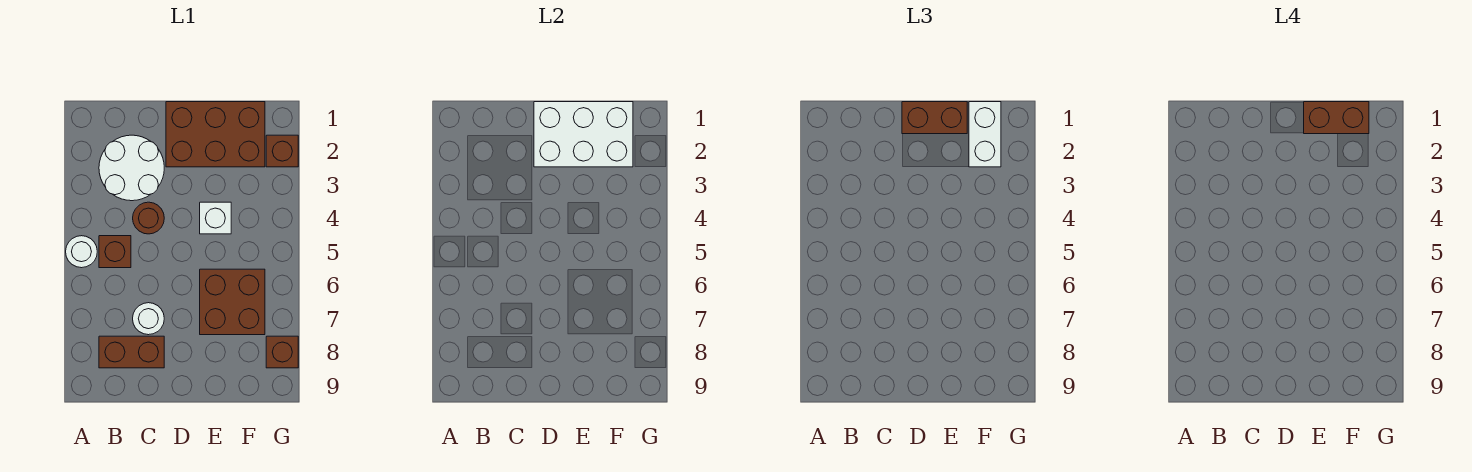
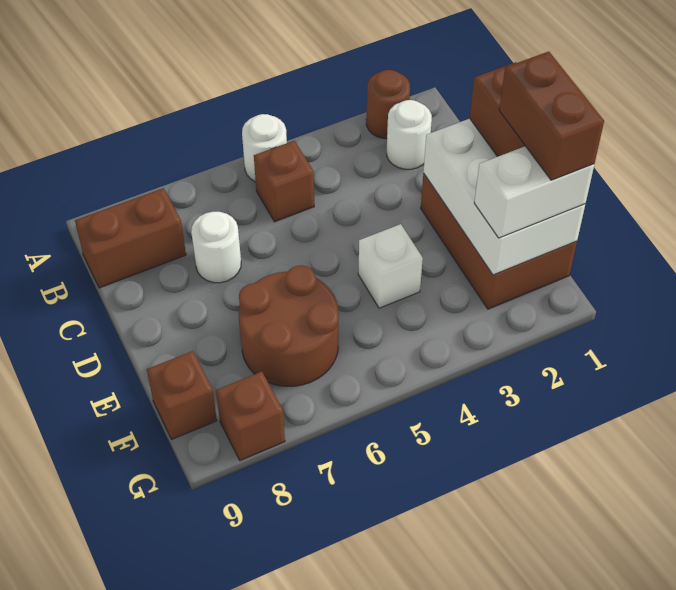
white 2x2 round brick [99,135,164,201] -> white 1x1 round brick [387,100,432,169]
brown 1x2 brick [99,336,164,368] -> brown 1x2 brick turned to [75,188,186,288]
brown 1x1 round brick [133,202,164,234] -> brown 1x1 round brick moved to [366,70,410,139]
brown 2x2 brick [200,269,265,335] -> brown 2x2 round brick [239,266,338,386]
brown 1x1 brick [266,135,298,167] -> brown 1x1 brick moved to [147,351,217,439]

